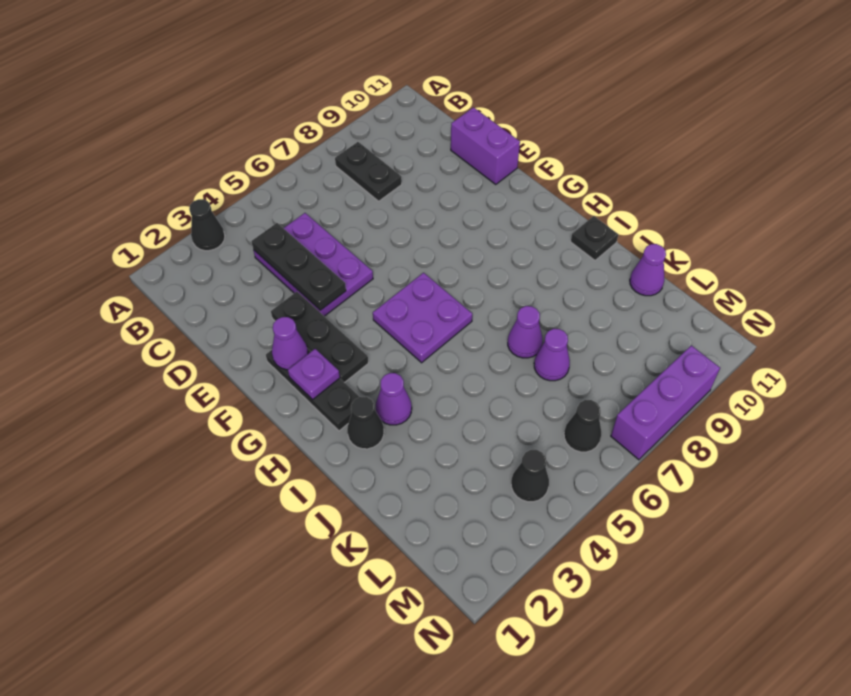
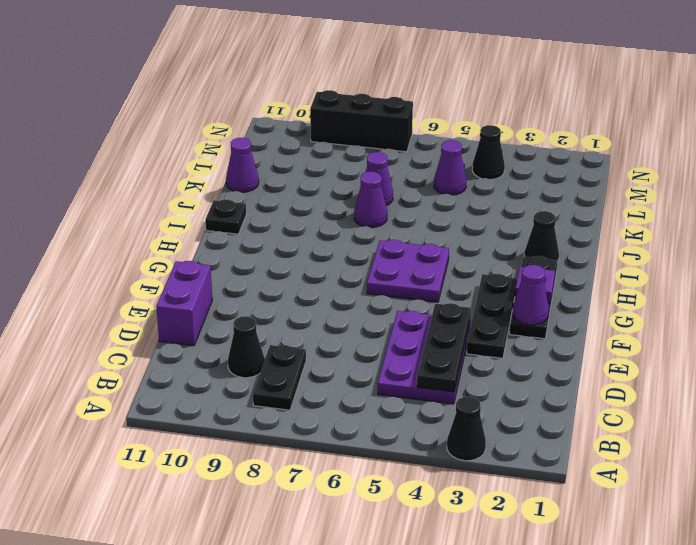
purple 1x1 cone [376,373,412,425] -> purple 1x1 cone moved to [434,140,466,195]
black 1x1 cone [564,400,601,452] -> black 1x1 cone moved to [228,316,265,378]
purple 1x3 brick [611,346,720,460] -> black 1x3 brick [310,90,413,152]

